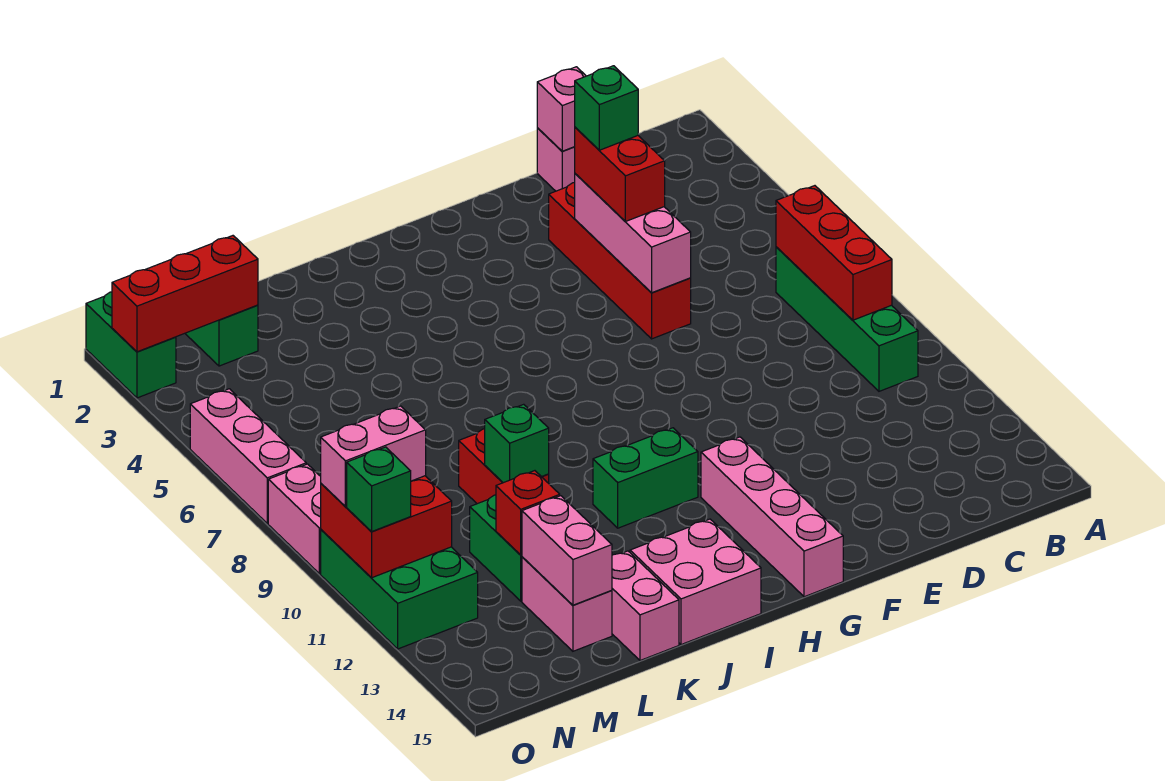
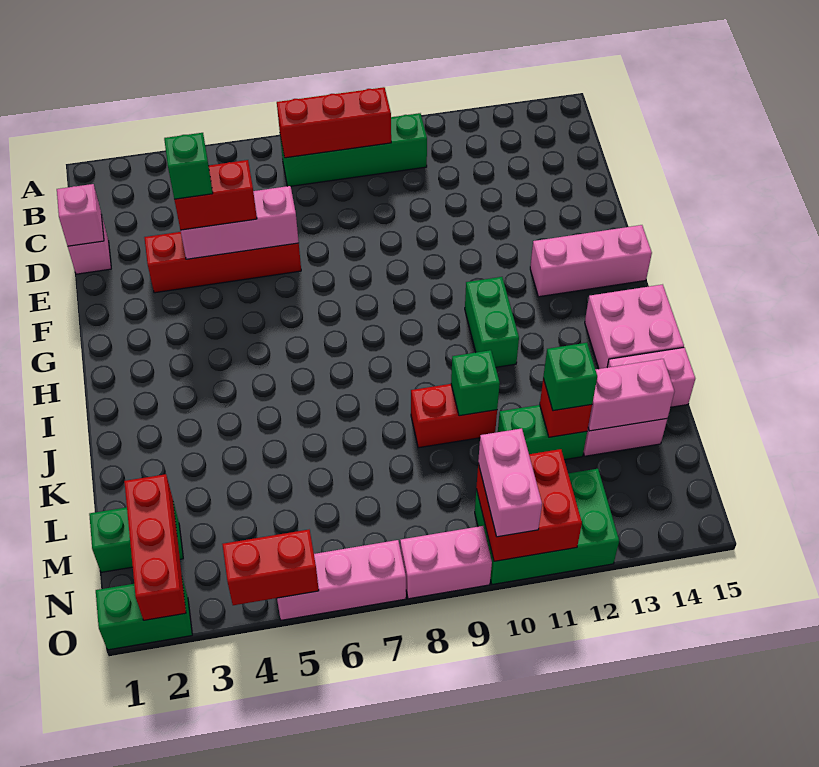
pink 1x4 brick [701,437,843,597] -> pink 1x3 brick [530,225,652,297]
none -> red 1x2 brick [222,530,319,605]
green 1x1 brick [347,447,411,531] -> green 1x1 brick moved to [543,343,597,411]

